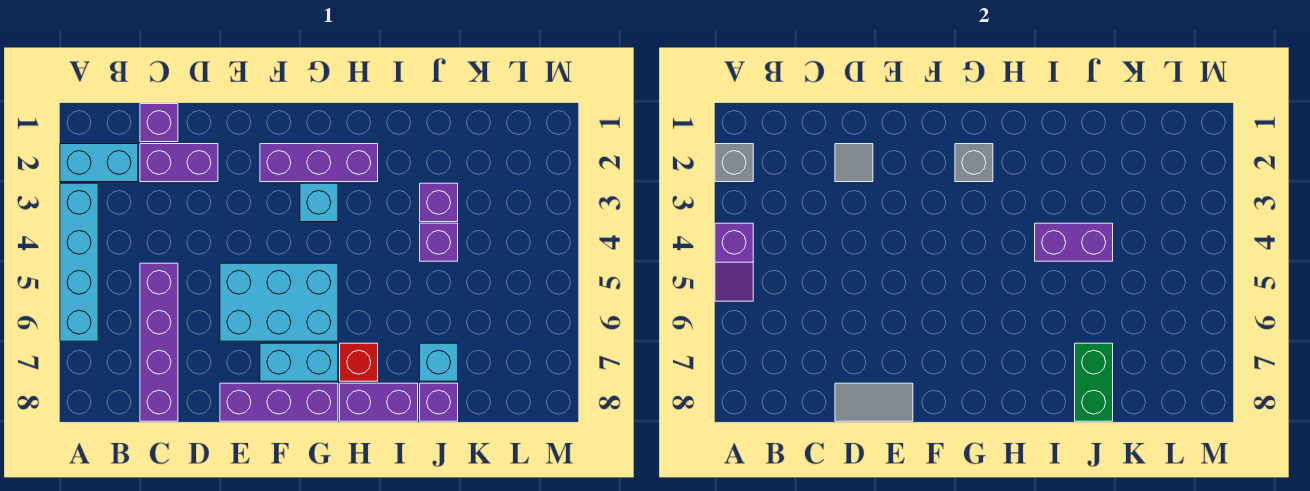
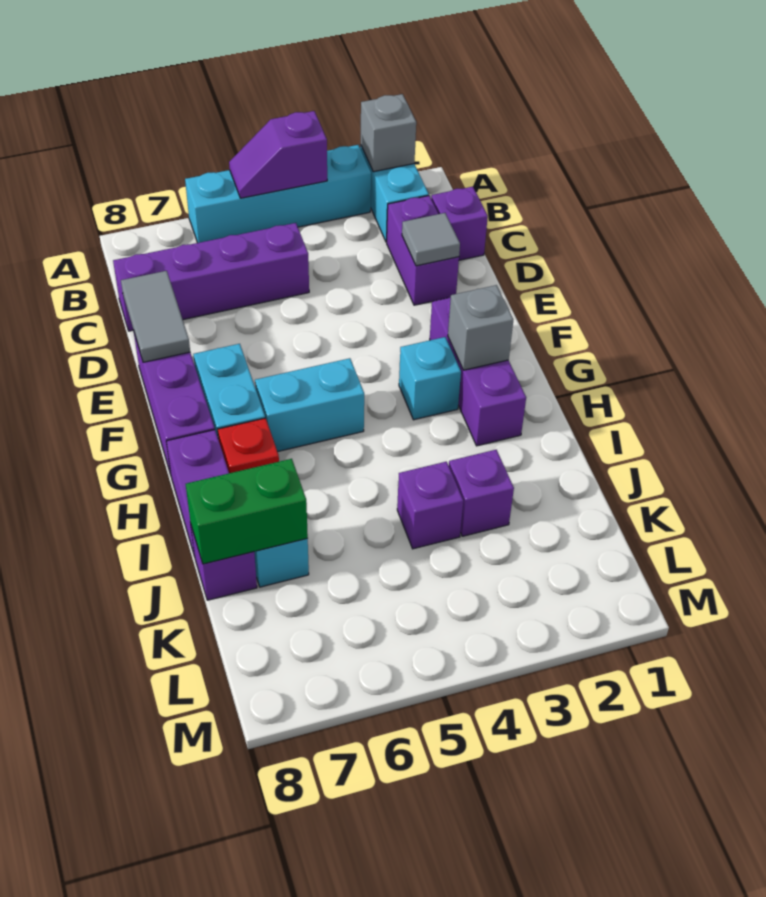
cyan 2x3 brick [220,263,338,341] -> cyan 1x2 brick [255,358,364,452]
purple 1x2 brick [1035,223,1113,261] -> none

